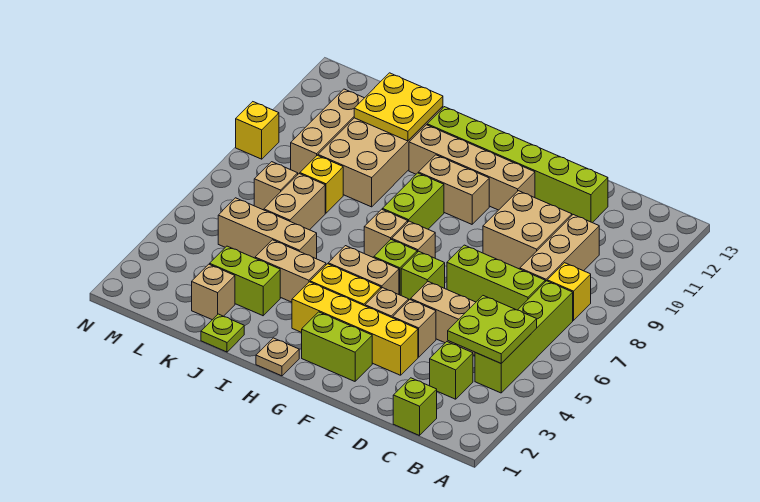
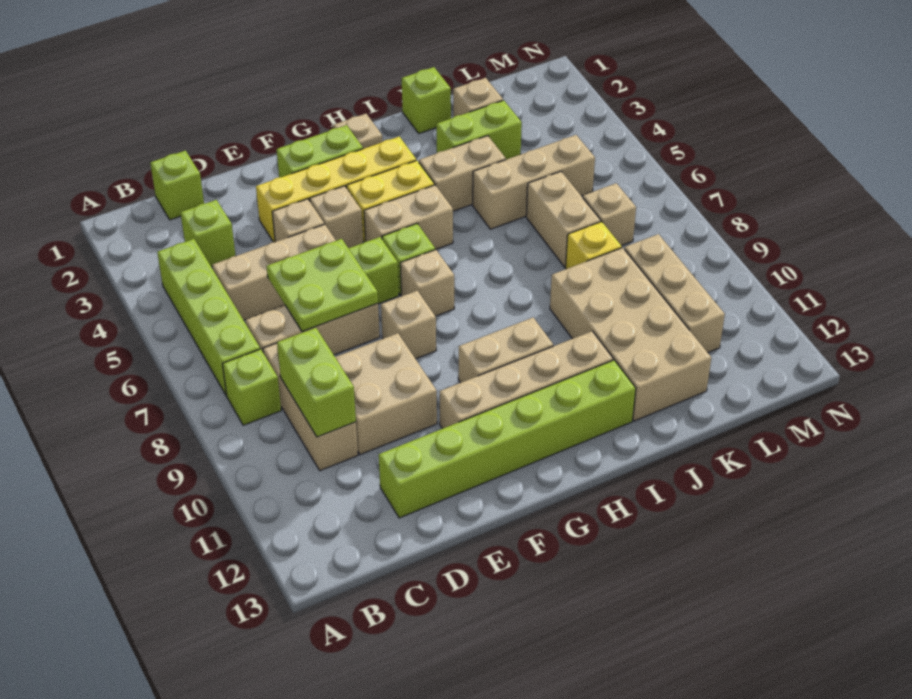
lime 2x2 plate [448,296,537,363] -> lime 2x2 plate moved to [267,239,378,332]
yellow 1x1 brick [547,263,591,320] -> lime 1x1 brick [222,349,281,425]
lime 1x3 brick [447,245,545,310] -> tan 1x3 brick [246,303,380,355]
tan 1x1 brick [364,209,408,258] -> tan 1x1 brick moved to [381,291,436,359]
lime 1x2 brick [382,173,444,229] -> lime 1x2 brick moved to [277,328,356,437]
lime 1x1 plate [201,314,244,352] -> lime 1x1 brick [402,67,451,133]
yellow 2x2 plate [354,73,443,141] -> none
yellow 1x1 brick [236,102,279,159] -> none

